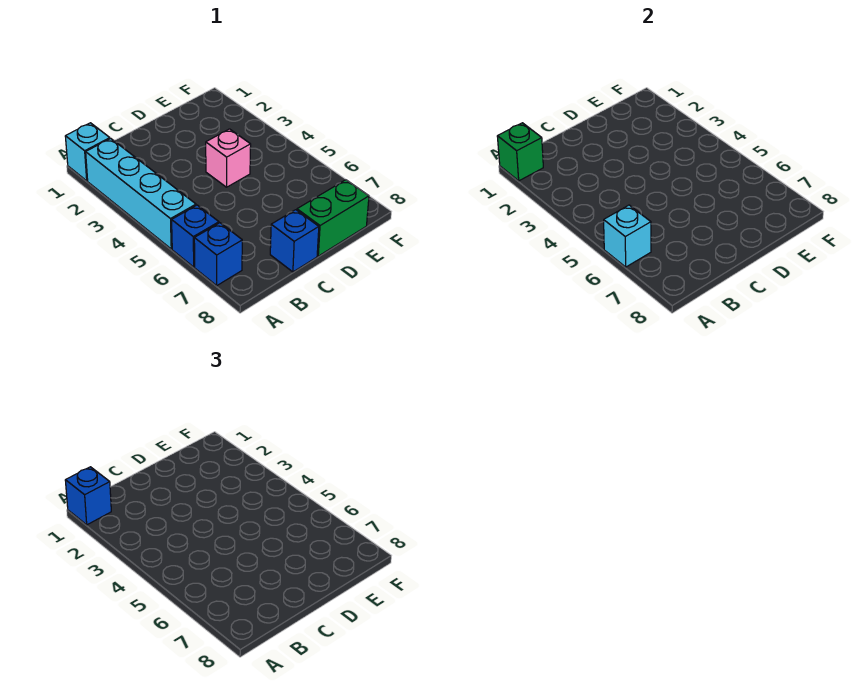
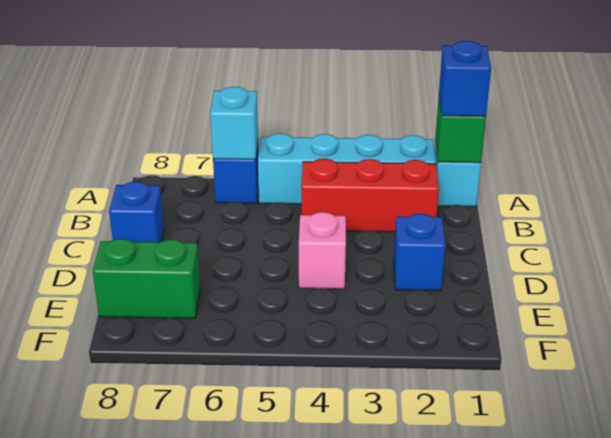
blue 1x1 brick [194,223,242,285] -> blue 1x1 brick moved to [394,214,445,291]
none -> red 1x3 brick [301,158,439,232]
green 1x2 brick [297,180,369,256] -> green 1x2 brick turned to [93,239,200,318]

